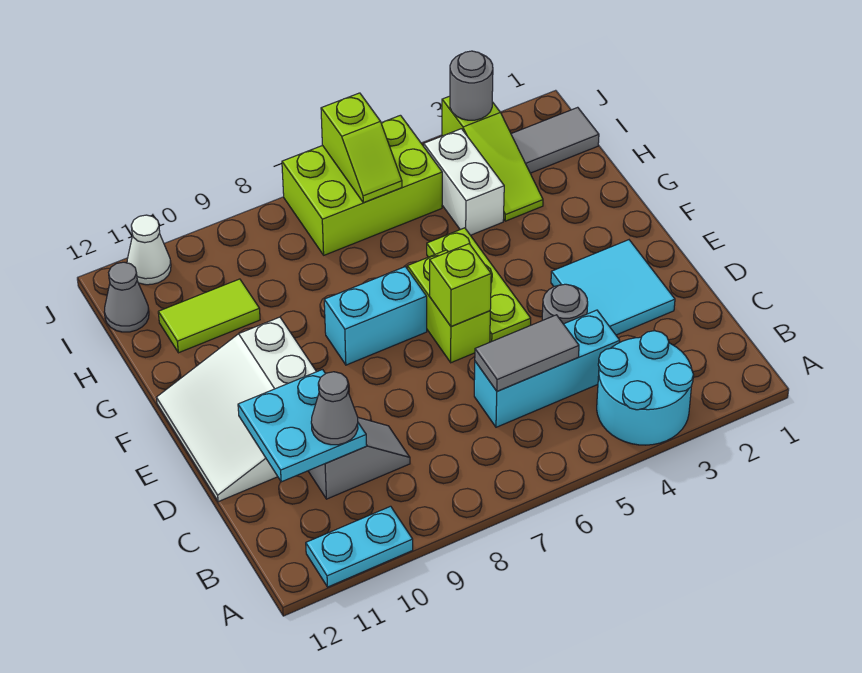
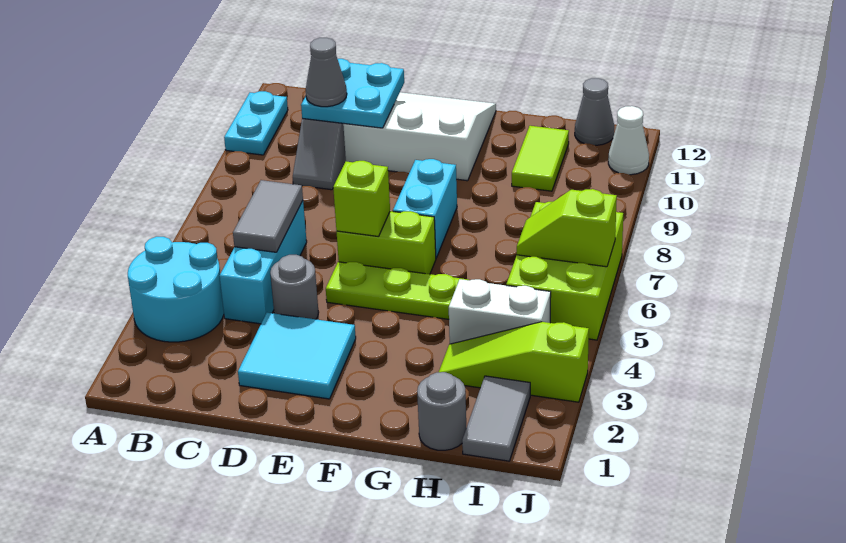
grey 1x1 round brick [450,51,493,120] -> grey 1x1 round brick moved to [417,372,466,450]

